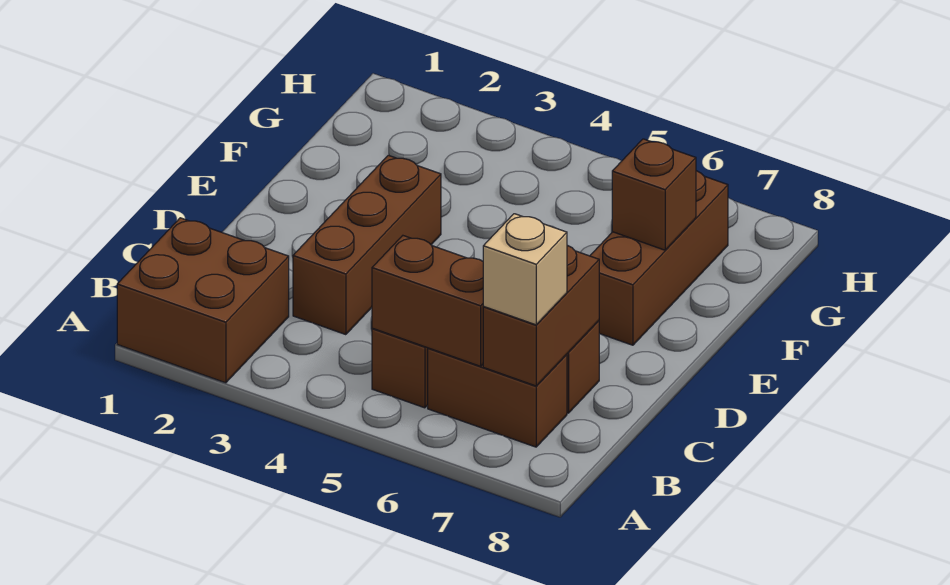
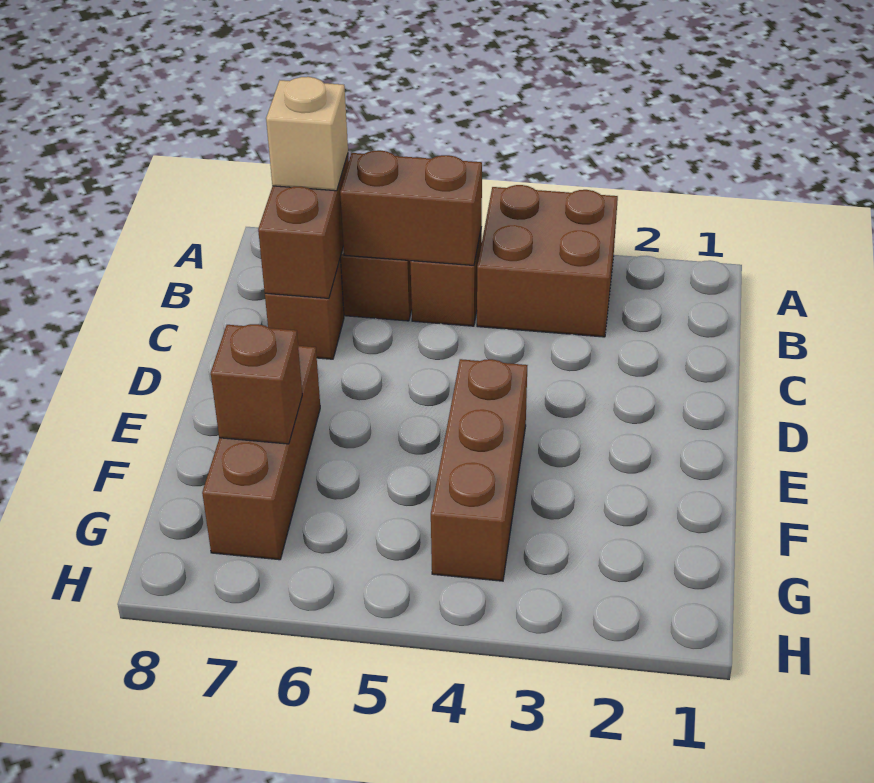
brown 2x2 brick [117,218,289,383] -> brown 2x2 brick moved to [477,185,618,337]
brown 1x3 brick [293,155,441,335] -> brown 1x3 brick moved to [431,359,527,581]

